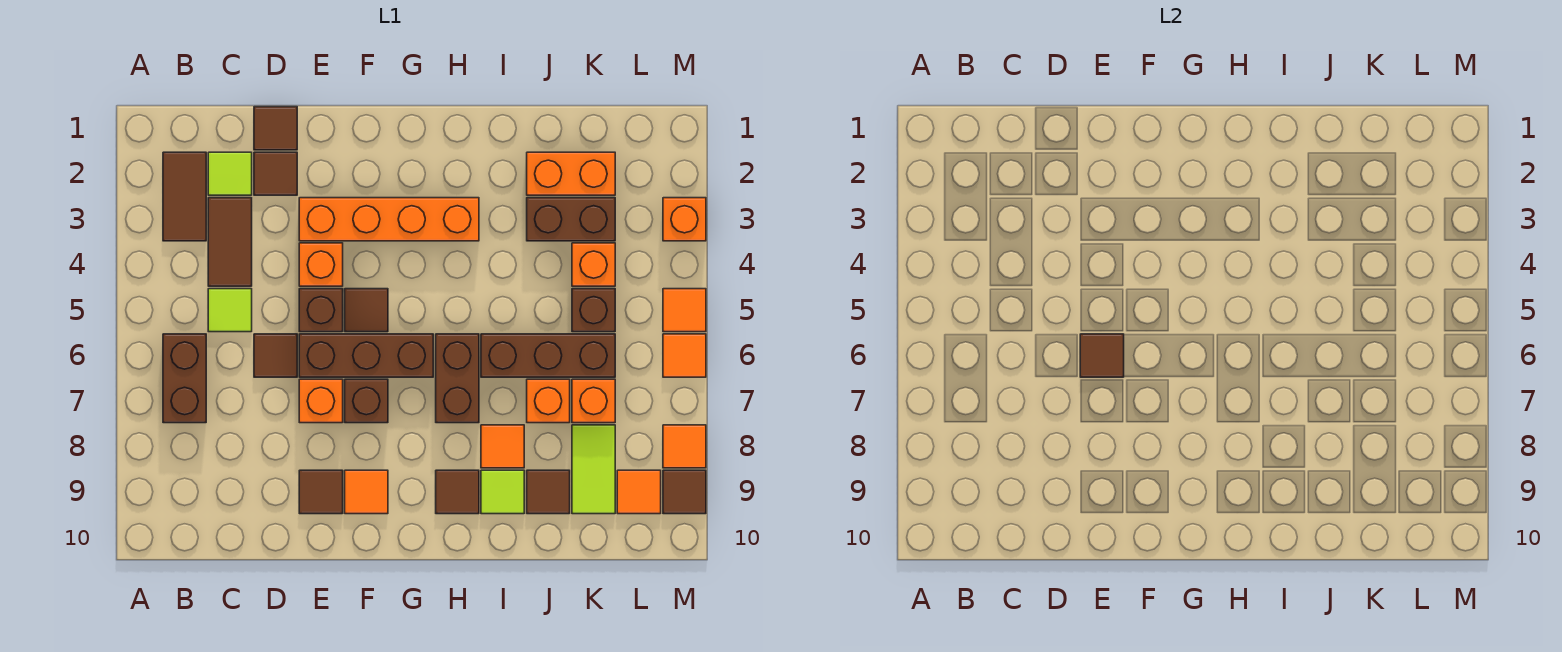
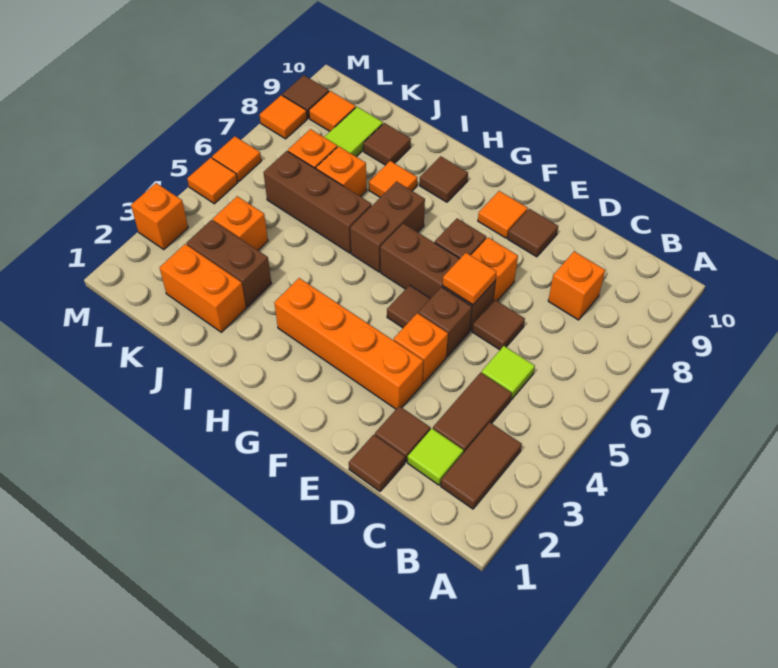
brown 1x2 brick [163,334,206,423] -> none
none -> orange 1x1 brick [548,251,605,320]
brown 1x1 tile [1080,334,1124,377] -> orange 1x1 tile [443,253,496,305]
lime 1x1 tile [481,470,524,514] -> none
brown 1x1 brick [572,289,615,332] -> none

